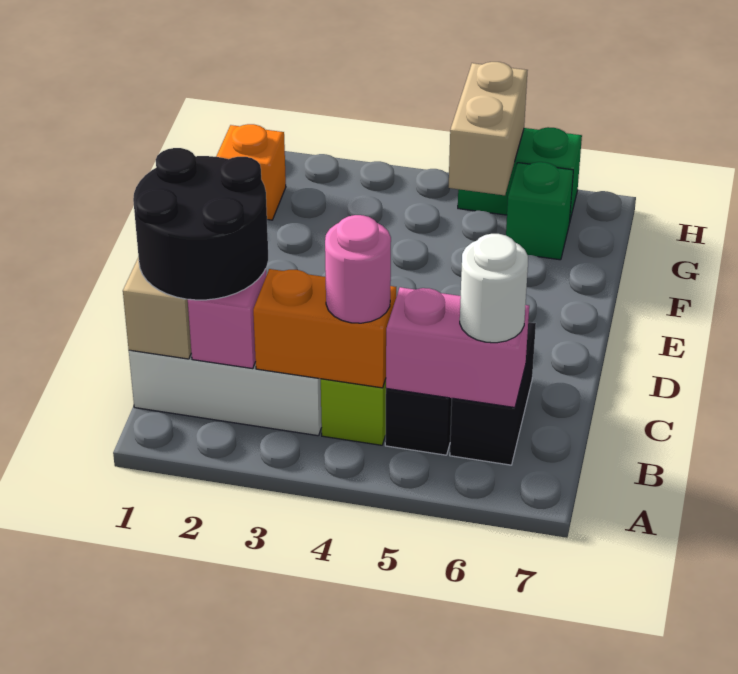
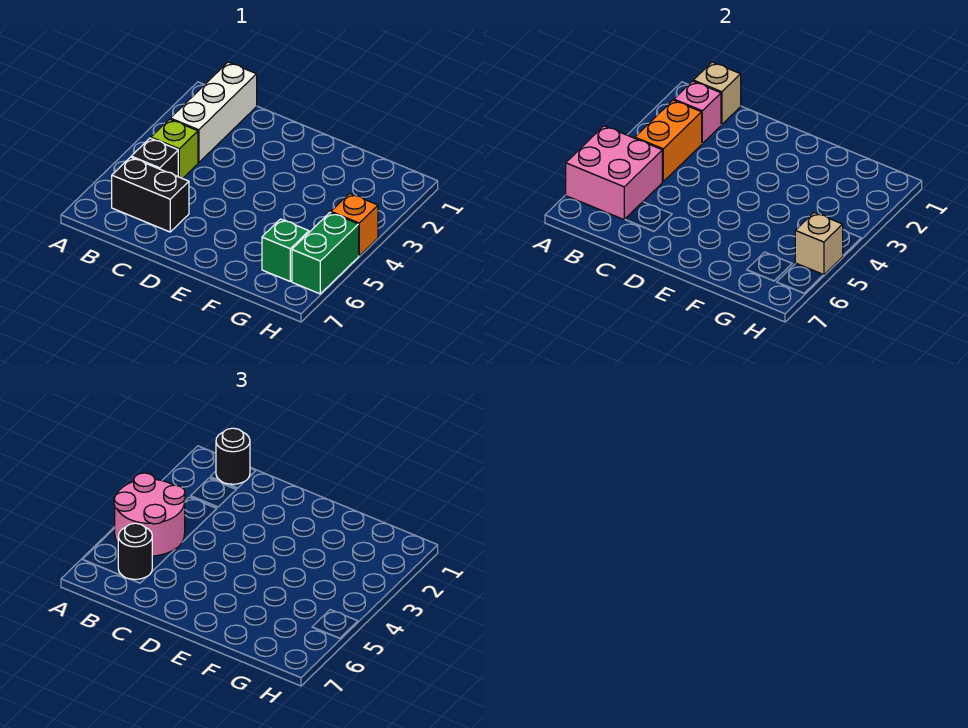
black 2x2 round brick [133,148,268,300] -> black 1x1 round brick [216,428,250,484]
pink 1x1 round brick [325,215,391,323] -> pink 2x2 round brick [114,473,185,556]
pink 1x2 brick [386,287,529,408] -> pink 2x2 brick [566,126,662,220]
white 1x1 round brick [460,234,528,343] -> black 1x1 round brick [118,523,152,579]
orange 1x1 brick [216,124,286,220] -> orange 1x1 brick moved to [331,193,378,256]
tan 1x2 brick [449,62,528,195] -> tan 1x1 brick [795,213,843,275]

